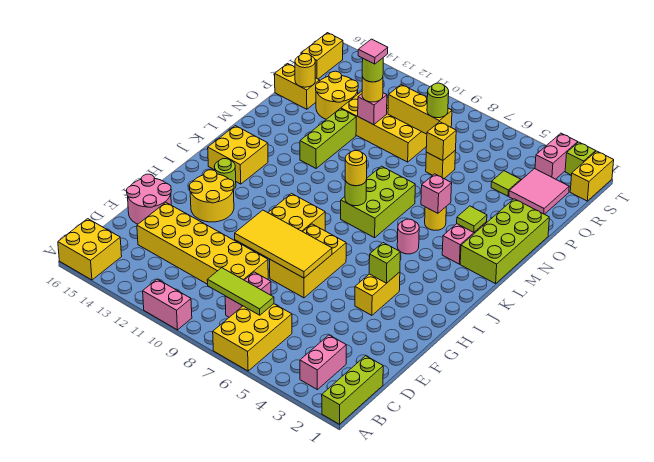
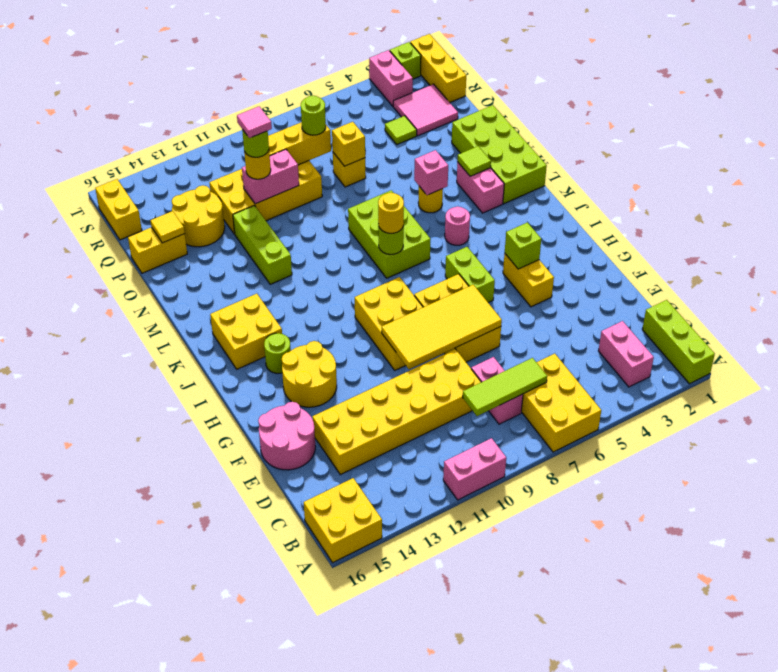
none -> lime 1x2 brick [445,247,495,303]
pink 1x1 brick [358,93,387,125] -> pink 1x2 brick [242,149,299,204]
yellow 1x1 round brick [295,54,315,87] -> yellow 1x1 tile [151,211,185,243]
yellow 1x2 brick [570,151,614,201] -> yellow 1x3 brick [410,34,466,102]

